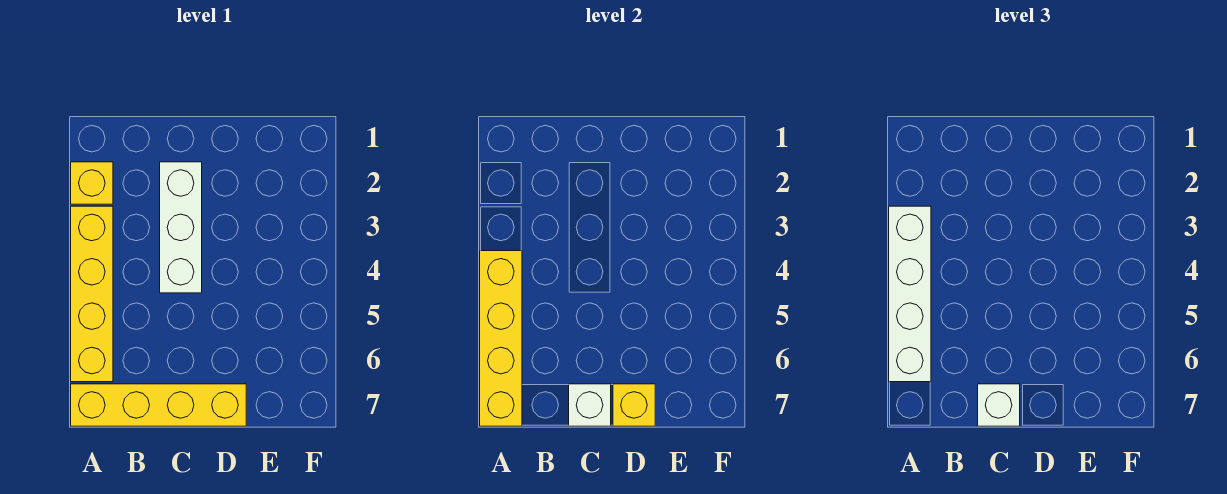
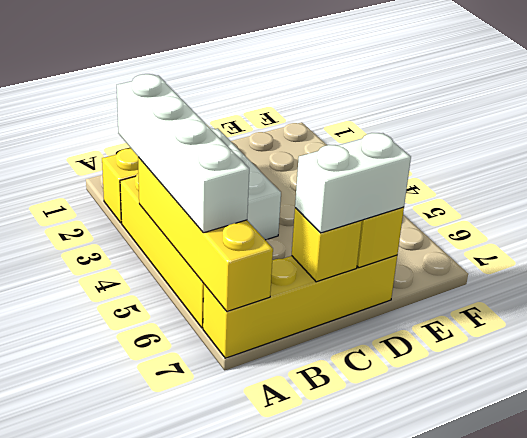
white 1x1 brick [569,384,611,426] -> yellow 1x1 brick [292,208,362,282]
white 1x1 brick [978,384,1020,426] -> white 1x2 brick [295,133,411,233]

